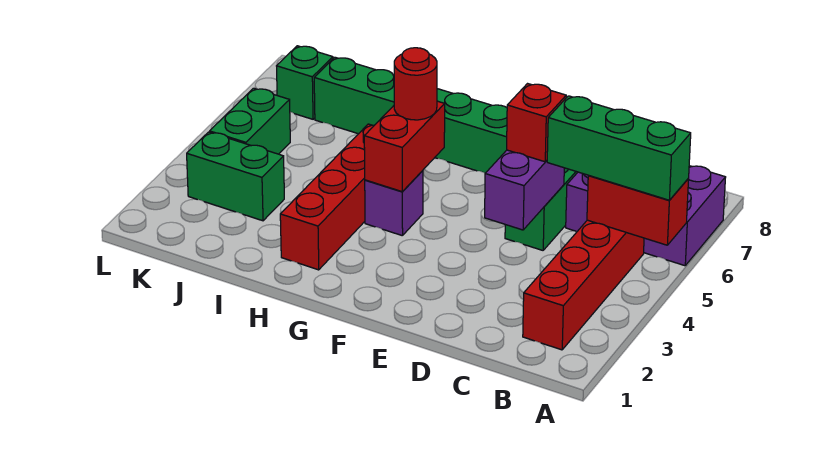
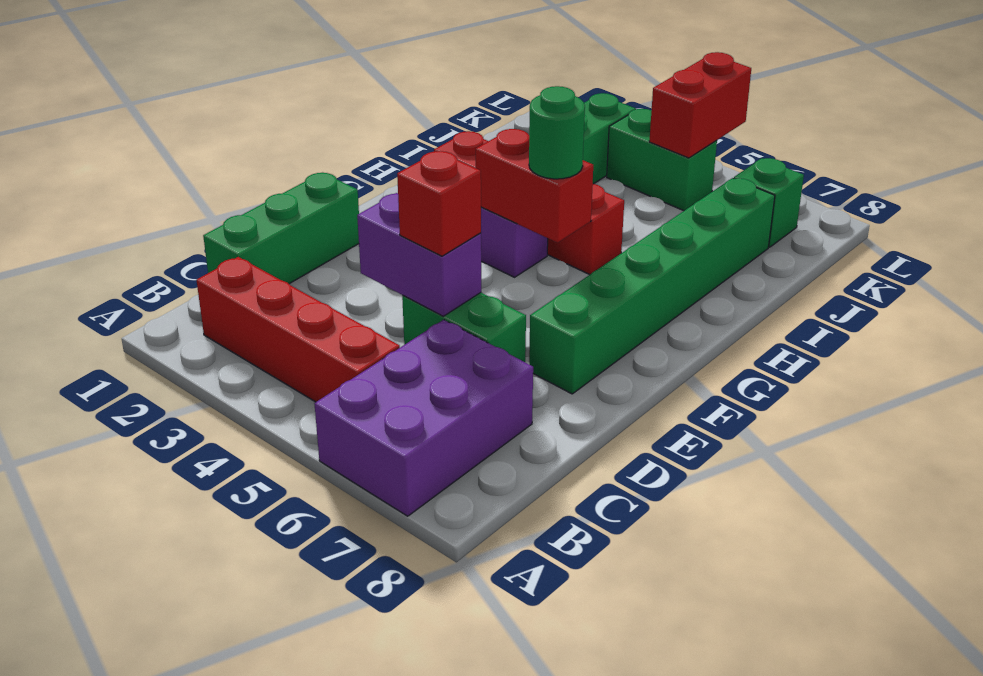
red 1x2 brick [587,175,689,245] -> red 1x2 brick moved to [649,52,751,158]
green 1x3 brick [547,96,691,200] -> green 1x3 brick moved to [203,173,359,284]
red 1x1 round brick [394,48,437,120] -> green 1x1 round brick [529,86,585,179]

